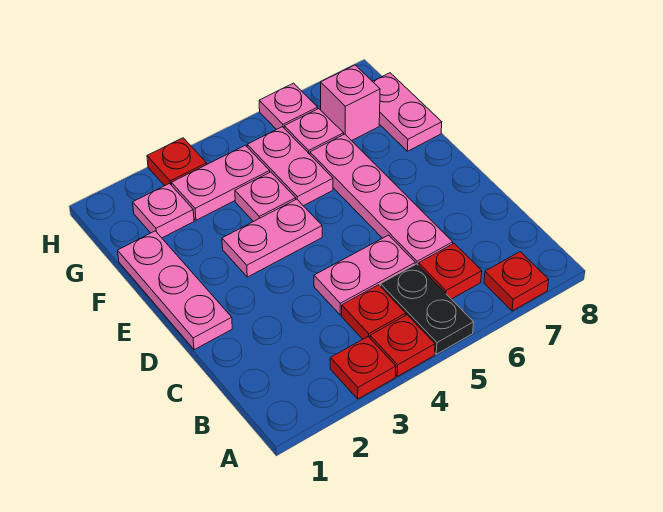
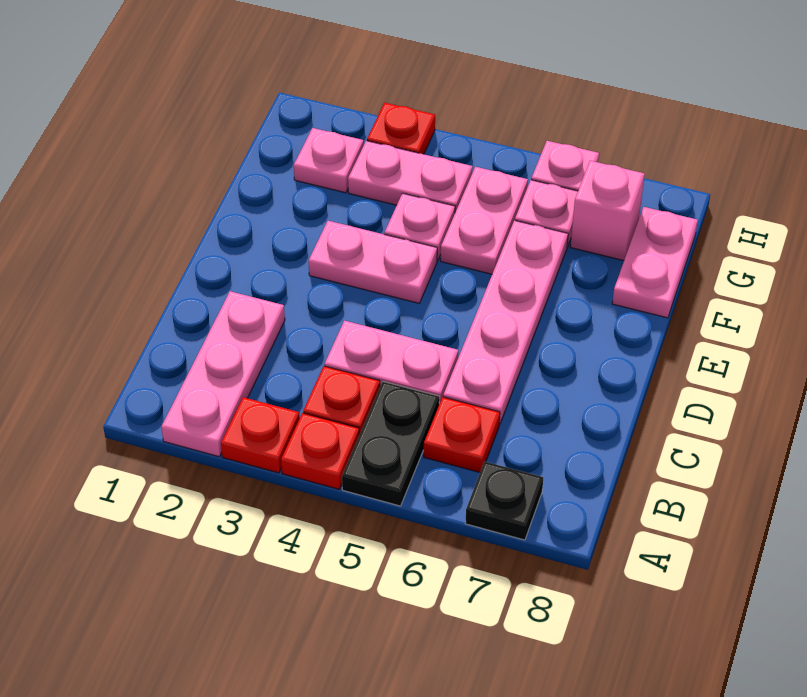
red 1x1 plate [484,252,549,311] -> black 1x1 plate [465,462,543,540]
pink 1x3 plate [118,231,232,350] -> pink 1x3 plate moved to [161,291,285,457]

